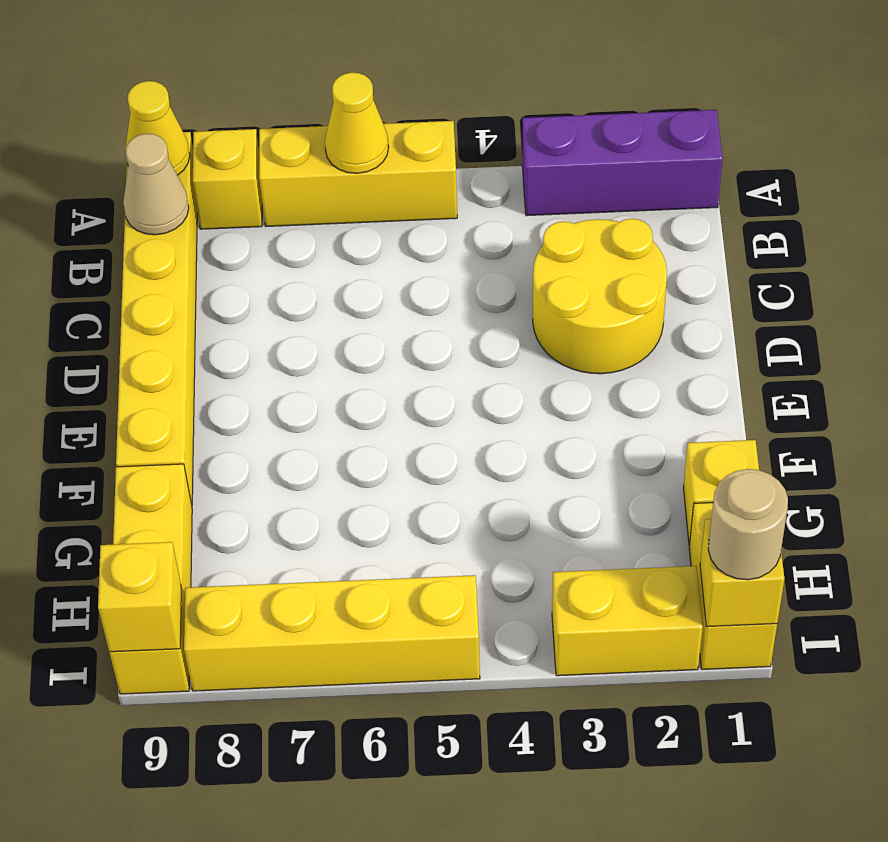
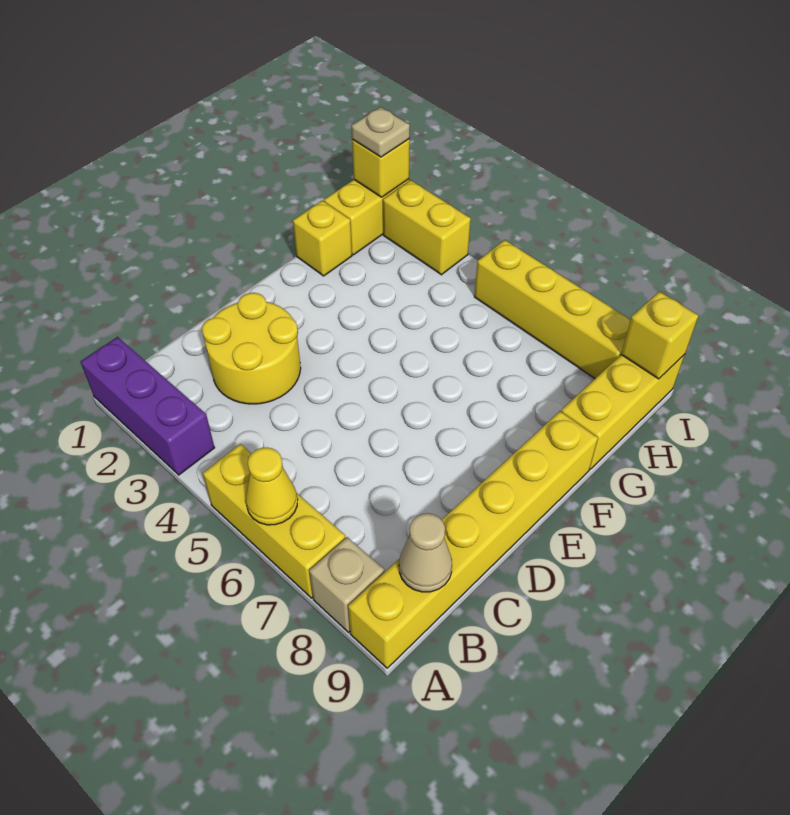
yellow 1x1 brick [193,129,262,229] -> tan 1x1 brick [309,537,384,632]
yellow 1x1 cone [125,81,190,175] -> none
tan 1x1 round brick [708,469,788,580] -> tan 1x1 plate [351,107,410,157]

